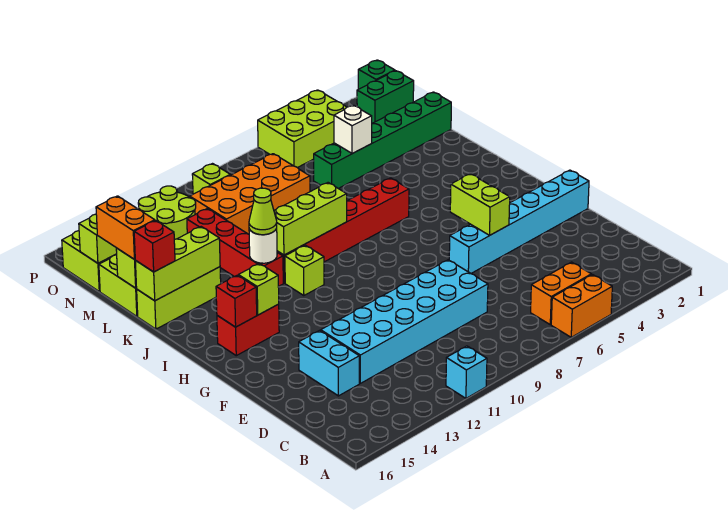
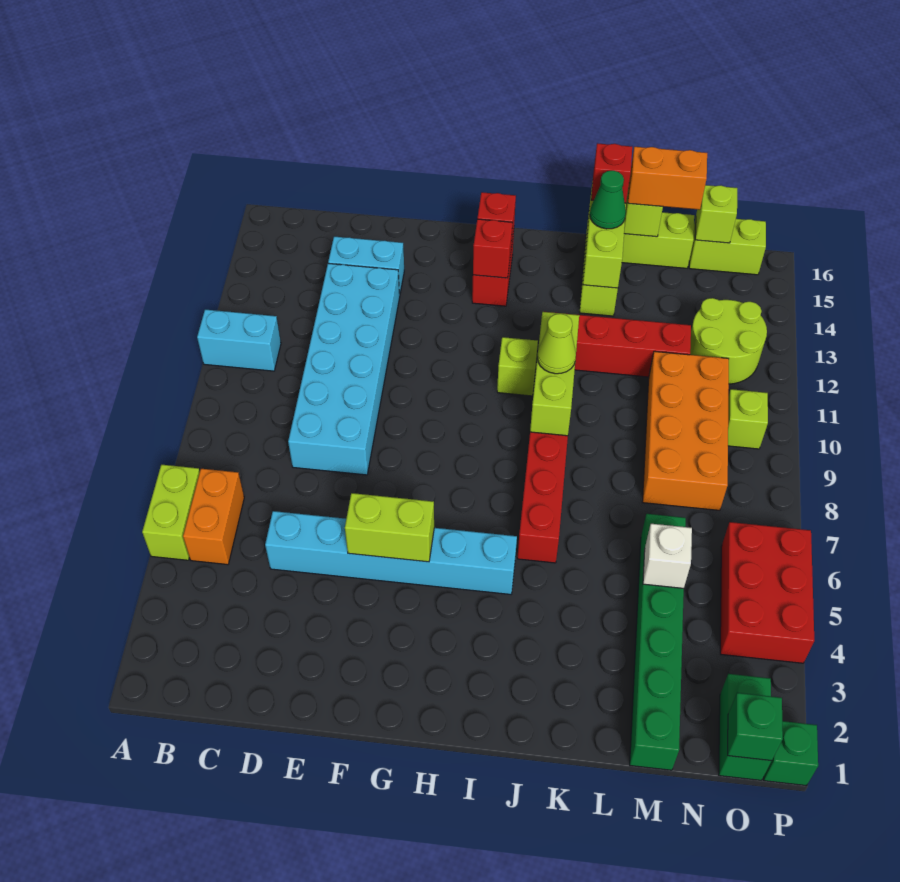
orange 1x2 brick [551,275,612,337] -> lime 1x2 brick [142,465,200,560]
cyan 1x1 brick [446,346,487,398] -> cyan 1x2 brick [197,309,281,371]
cyan 1x6 brick [449,170,589,273] -> cyan 1x6 brick turned to [265,511,517,594]
lime 1x1 brick [238,264,279,315] -> red 1x1 brick [473,219,512,278]
white 1x1 round brick [249,229,277,263] -> none
lime 1x1 cone [249,188,277,235] -> lime 1x1 cone moved to [538,314,576,374]
none -> green 1x1 cone [590,170,626,229]
none -> green 1x1 brick [728,693,783,761]
lime 2x3 brick [258,90,347,168] -> red 2x3 brick [720,522,814,663]

